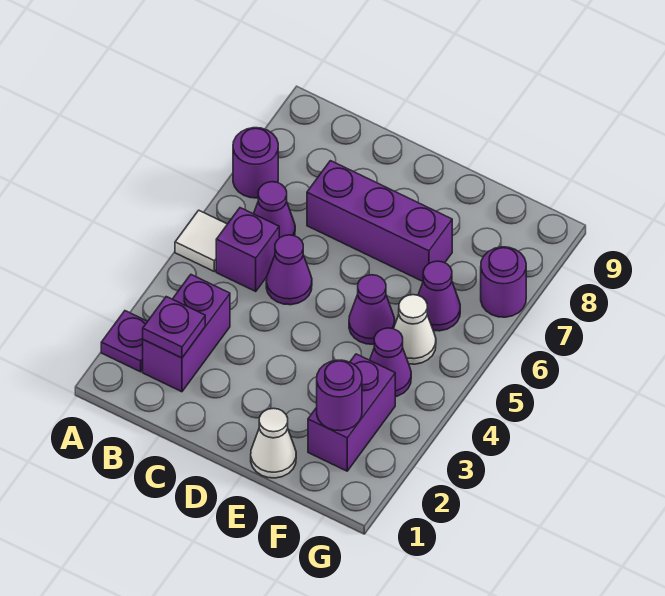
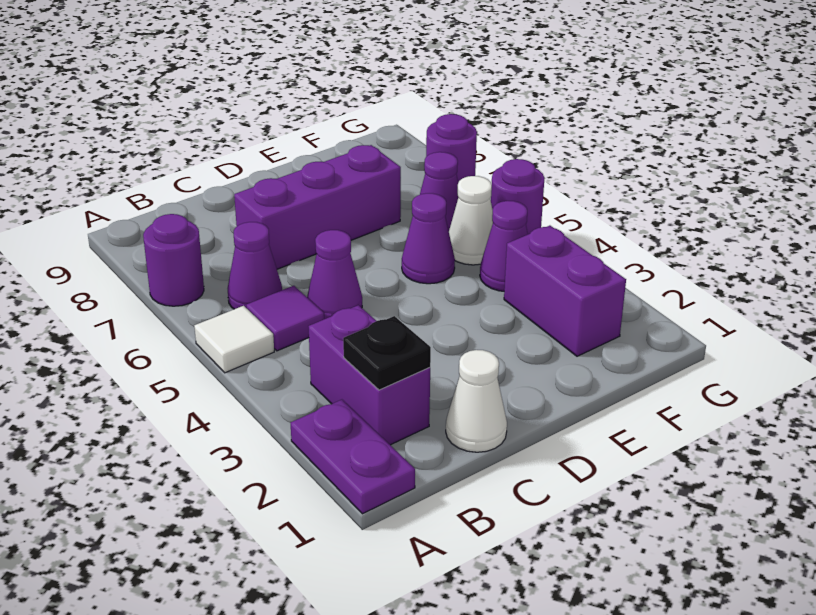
purple 1x1 plate [101,311,148,372] -> purple 1x2 plate [291,400,415,514]
purple 1x1 plate [143,297,205,358] -> black 1x1 plate [343,316,431,390]
purple 1x1 brick [216,208,279,291] -> purple 1x1 tile [246,286,324,351]
white 1x1 cone [251,408,296,478] -> white 1x1 cone moved to [446,350,507,452]
purple 1x1 round brick [317,360,362,431] -> purple 1x1 round brick moved to [491,159,544,234]

